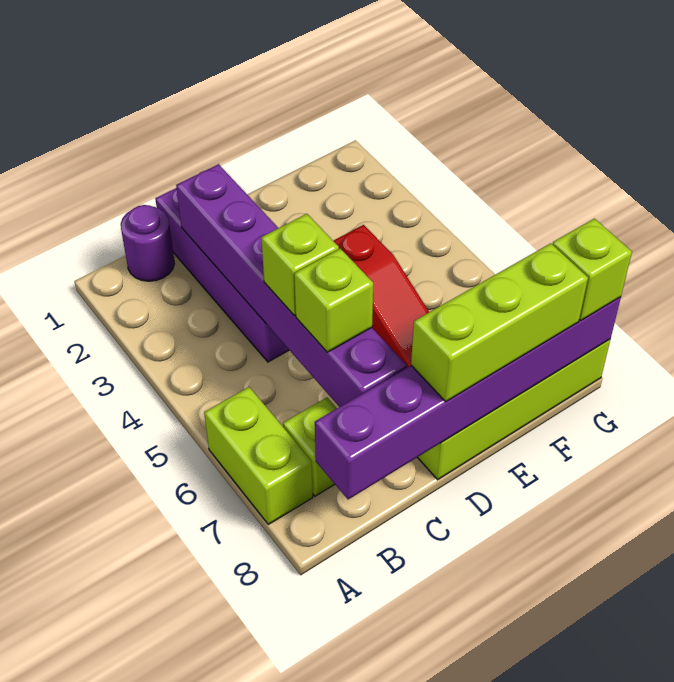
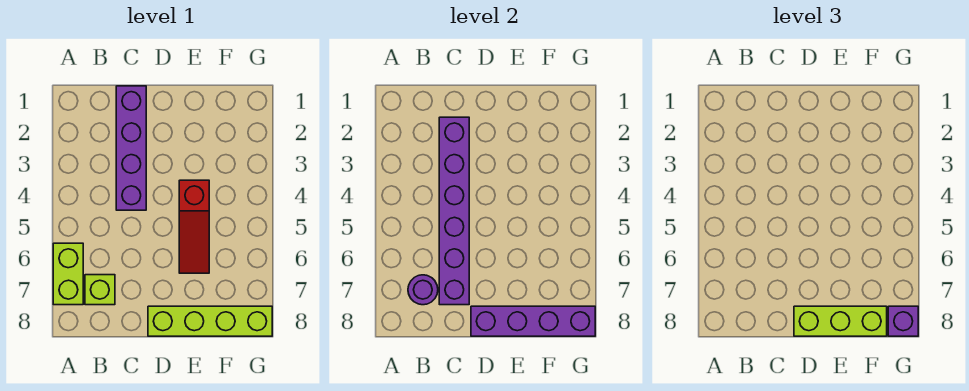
purple 1x1 round brick [121,205,175,281] -> purple 1x1 round brick moved to [408,275,438,305]
purple 1x6 brick [315,297,621,499] -> purple 1x4 brick [471,306,595,336]
lime 1x1 brick [261,214,339,316] -> none
lime 1x1 brick [294,249,373,352] -> none
lime 1x1 brick [552,219,632,320] -> purple 1x1 brick [888,306,918,336]

